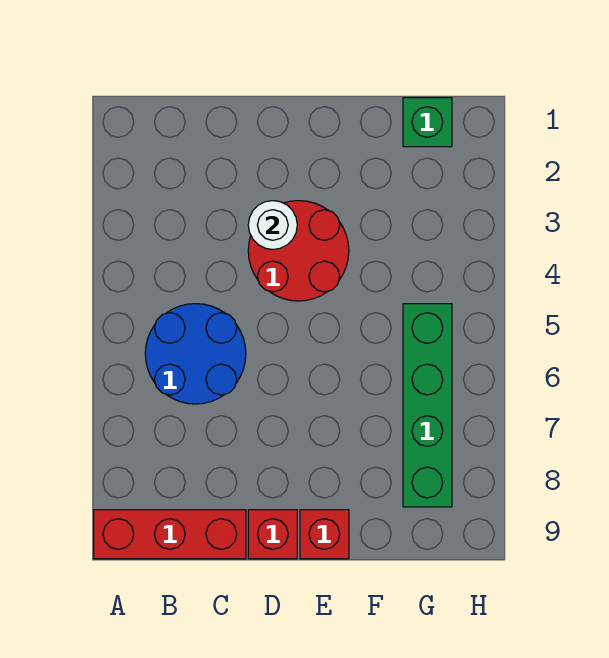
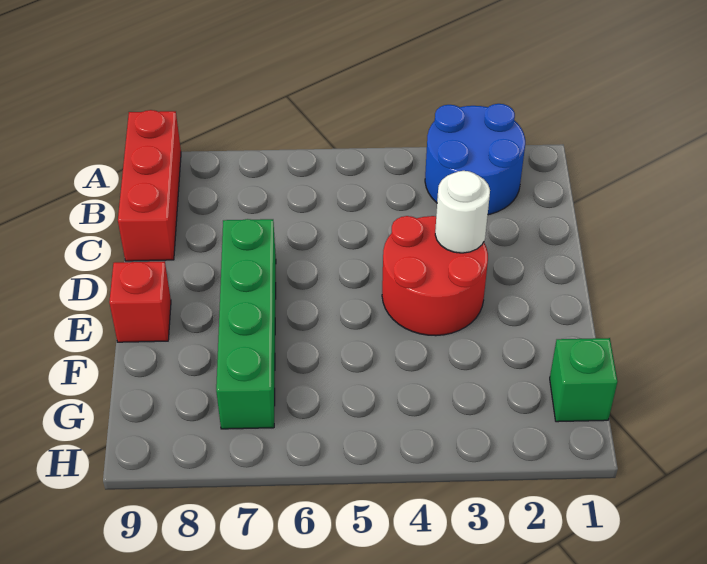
blue 2x2 round brick [145,304,246,404] -> blue 2x2 round brick moved to [425,104,525,215]
red 1x1 brick [248,510,297,559] -> none
green 1x4 brick [403,304,452,507] -> green 1x4 brick turned to [216,219,276,429]

